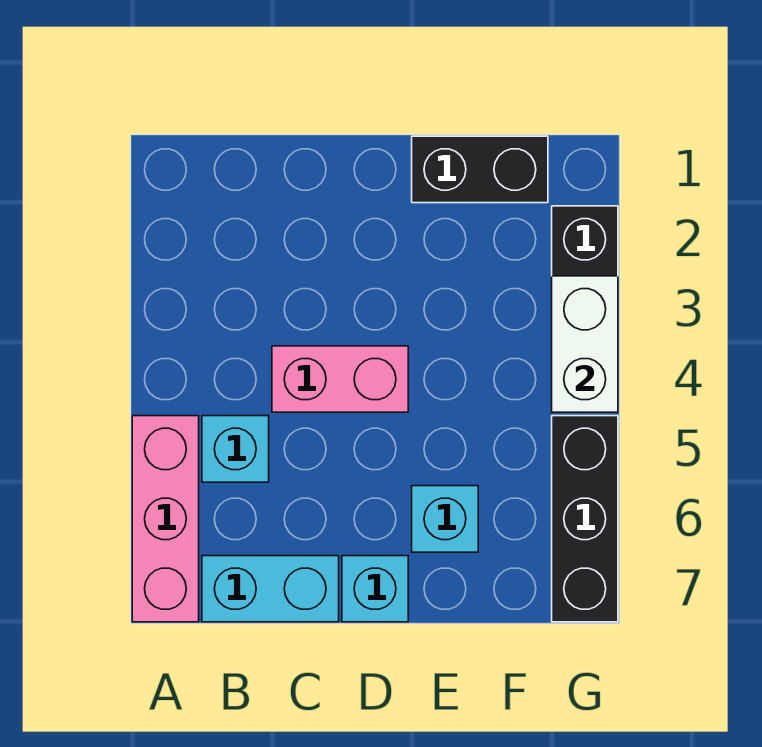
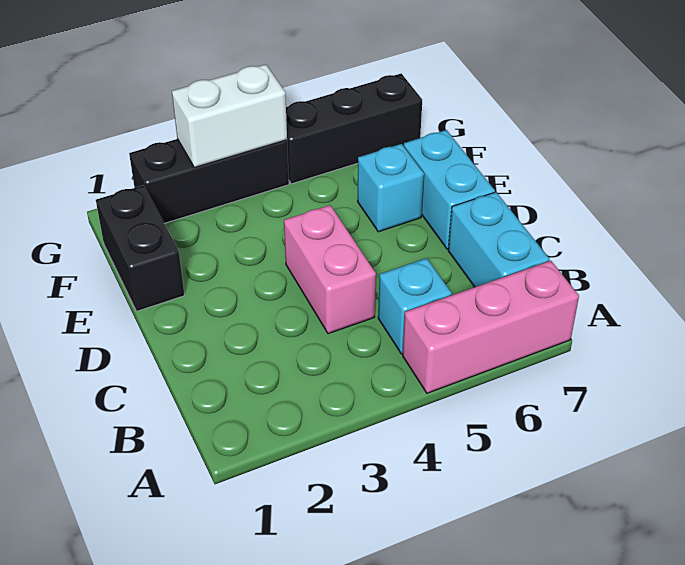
cyan 1x1 brick [342,556,408,622] -> cyan 1x2 brick [404,130,495,249]

